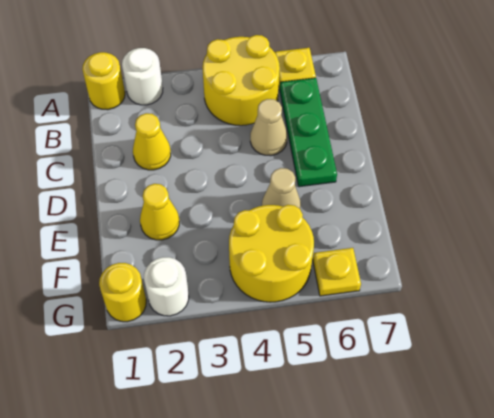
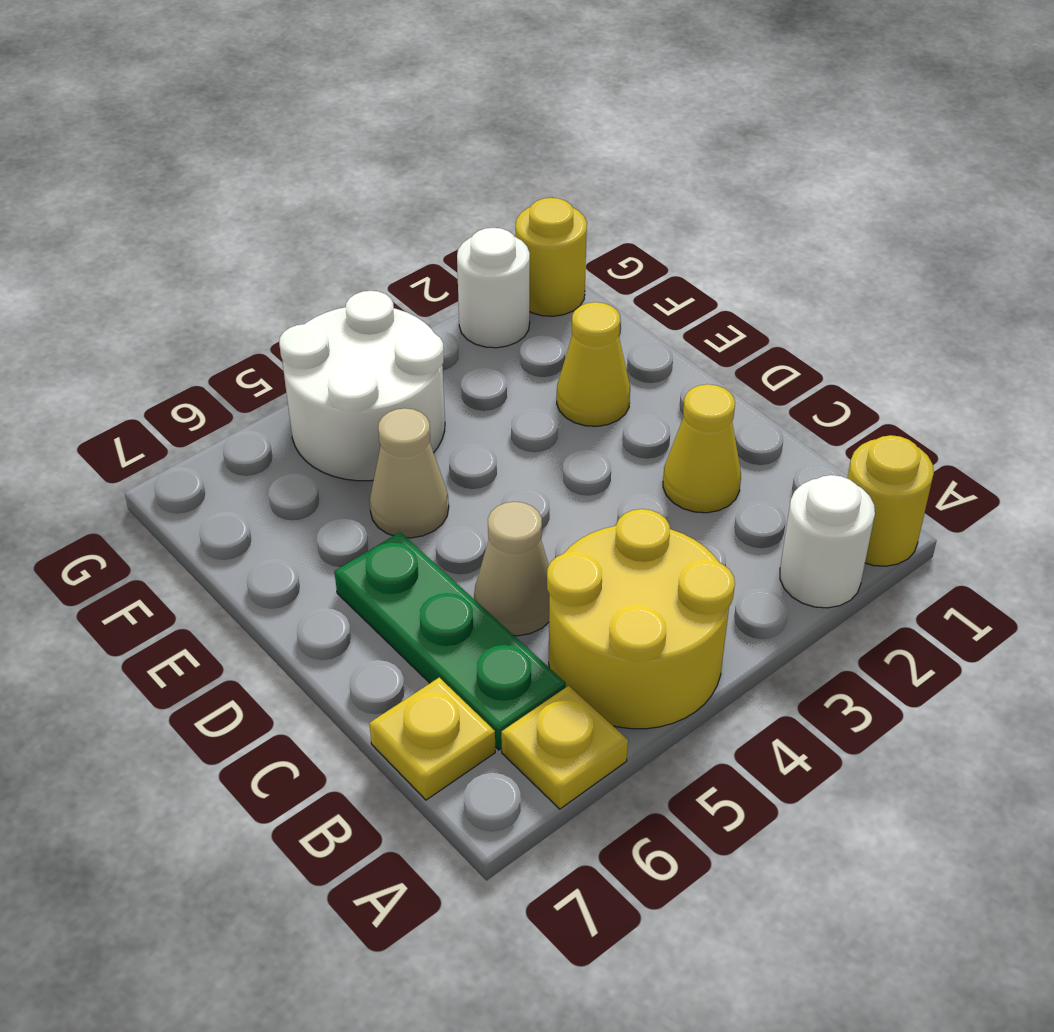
yellow 2x2 round brick [229,205,314,302] -> white 2x2 round brick [279,291,445,481]
yellow 1x1 plate [313,248,361,296] -> yellow 1x1 plate moved to [369,678,495,800]

